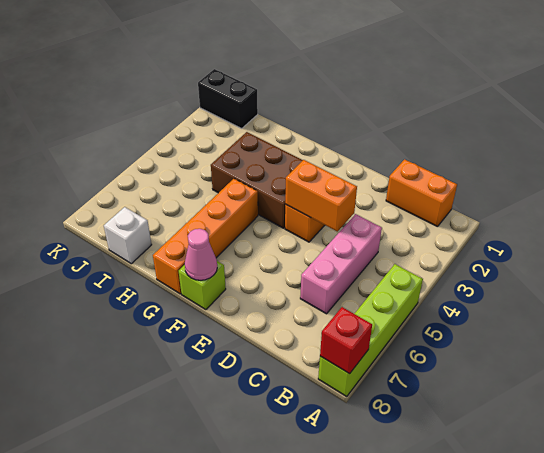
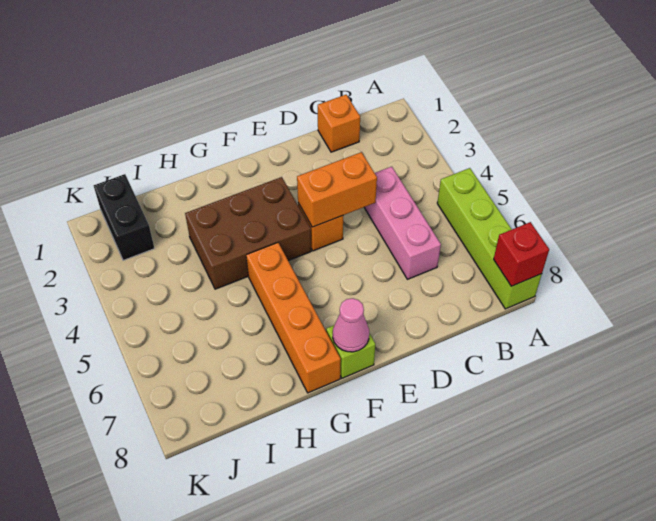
orange 1x2 brick [386,159,457,227] -> orange 1x1 brick [318,95,360,152]
white 1x1 brick [104,207,152,264] -> none
black 1x2 brick [198,69,258,129] -> black 1x2 brick turned to [94,174,154,260]

